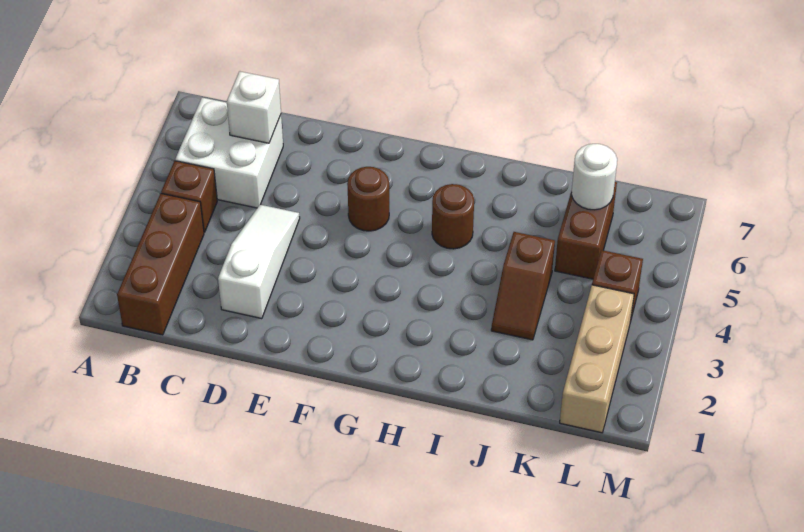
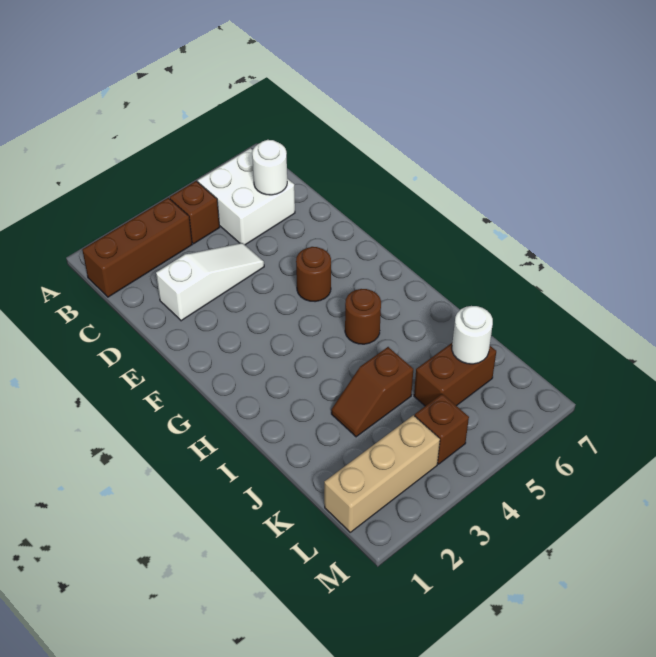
white 1x1 brick [227,71,281,143] -> white 1x1 round brick [252,140,287,195]

